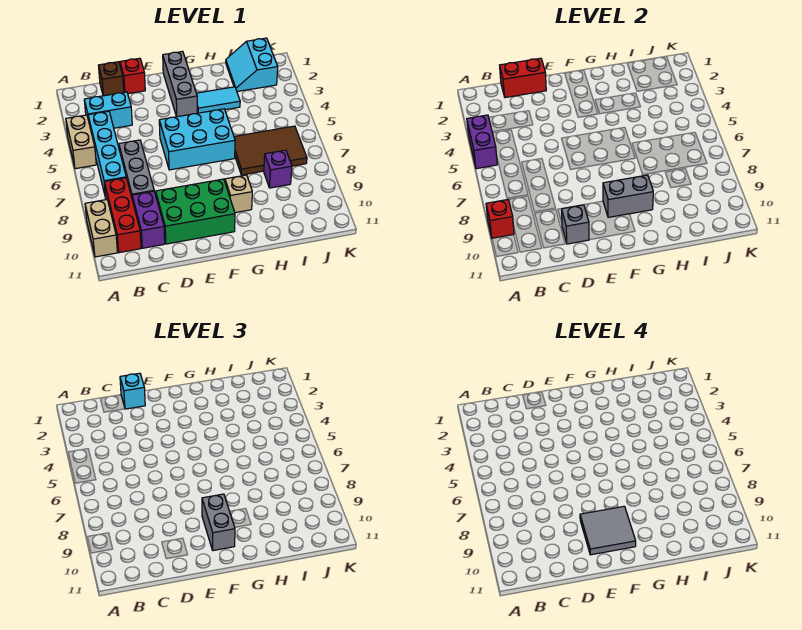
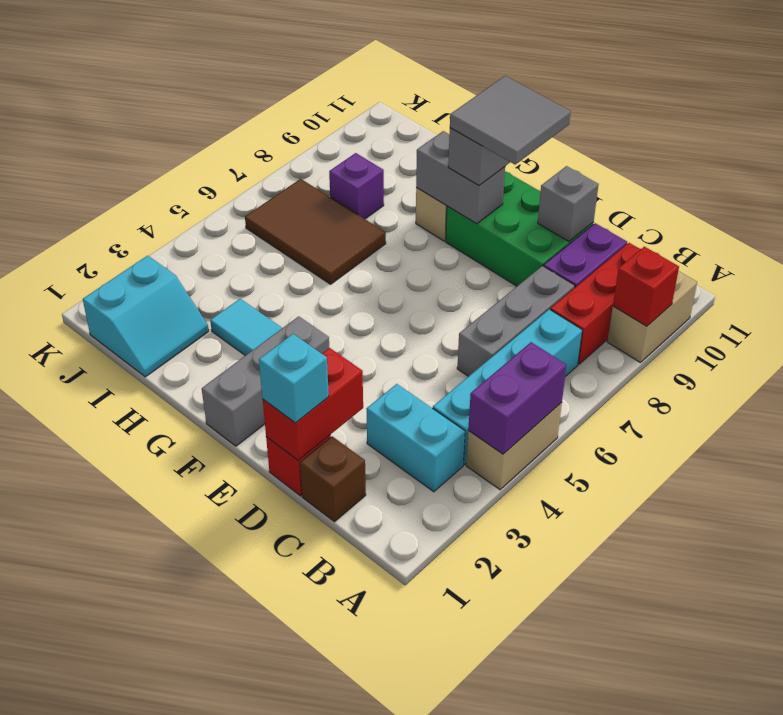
red 1x2 brick [500,58,546,98] -> red 1x2 brick turned to [263,348,363,460]
cyan 2x3 brick [159,109,235,170] -> none

